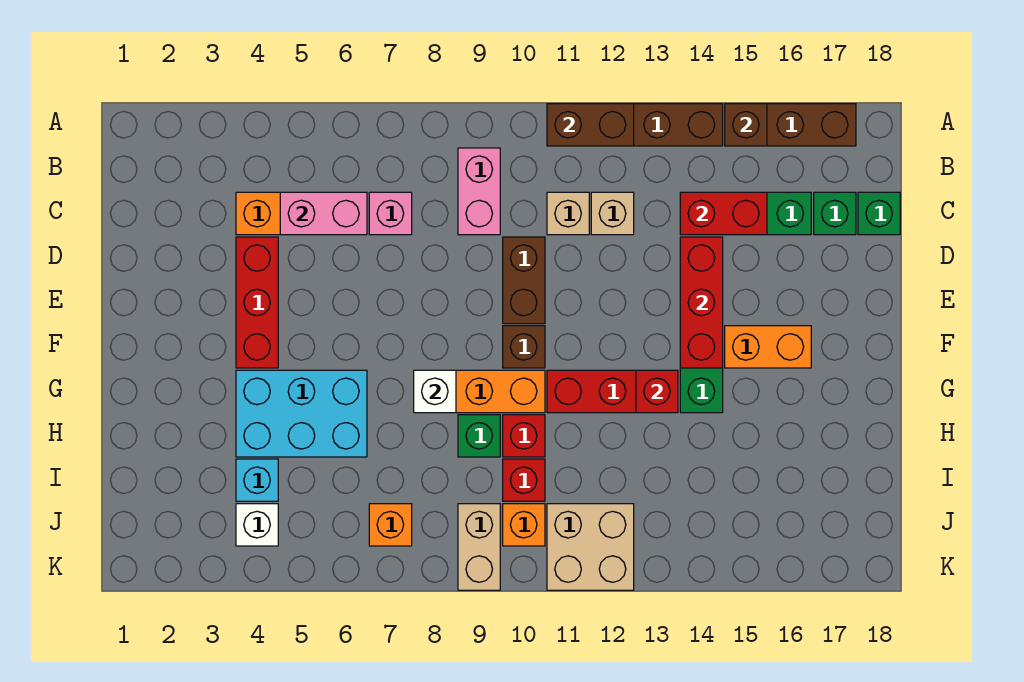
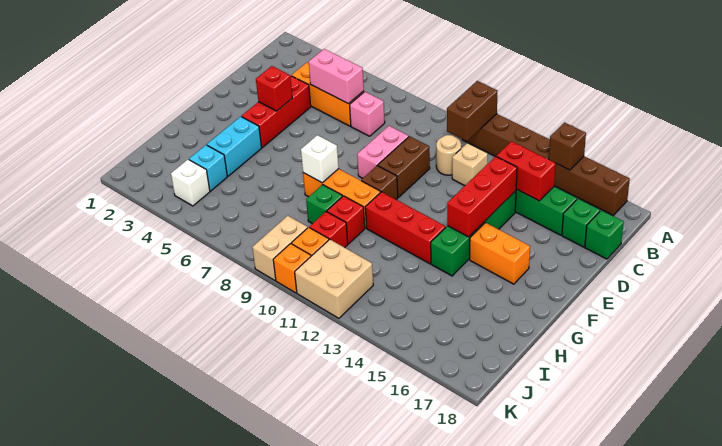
brown 1x2 brick [547,104,634,146] -> brown 1x2 brick turned to [447,81,497,141]
pink 1x2 brick [458,148,500,235] -> pink 1x2 brick moved to [357,126,409,178]
tan 1x1 brick [547,192,589,235] -> tan 1x1 round brick [436,135,461,175]
cyan 2x3 brick [236,370,367,457] -> cyan 1x2 brick [207,117,262,176]
red 1x1 brick [636,370,678,413] -> red 1x1 brick moved to [256,66,292,111]
orange 1x1 brick [369,504,412,546] -> orange 1x1 brick moved to [273,244,311,293]

